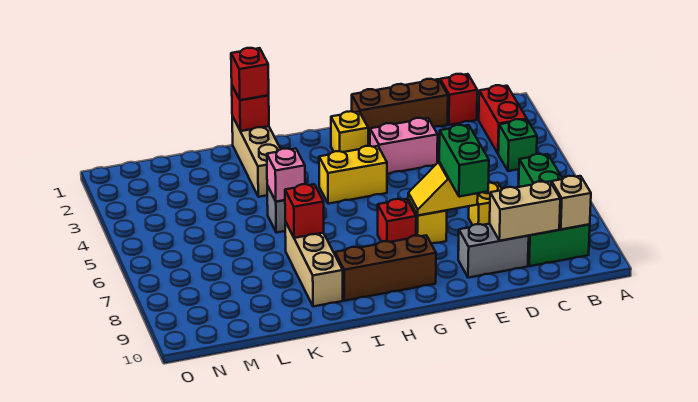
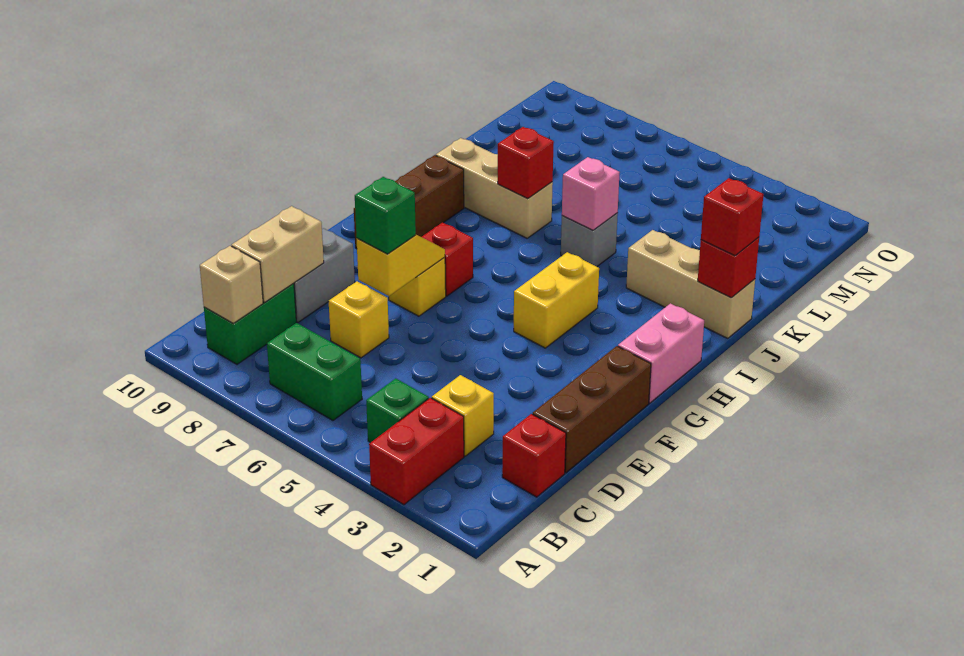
red 1x2 brick [479,85,527,153] -> red 1x2 brick turned to [369,398,464,505]
pink 1x2 brick [370,118,438,174] -> pink 1x2 brick moved to [618,303,704,403]
green 1x2 brick [439,125,489,197] -> green 1x1 brick [355,177,416,254]
yellow 1x1 brick [331,111,368,152] -> yellow 1x1 brick moved to [432,375,494,456]

